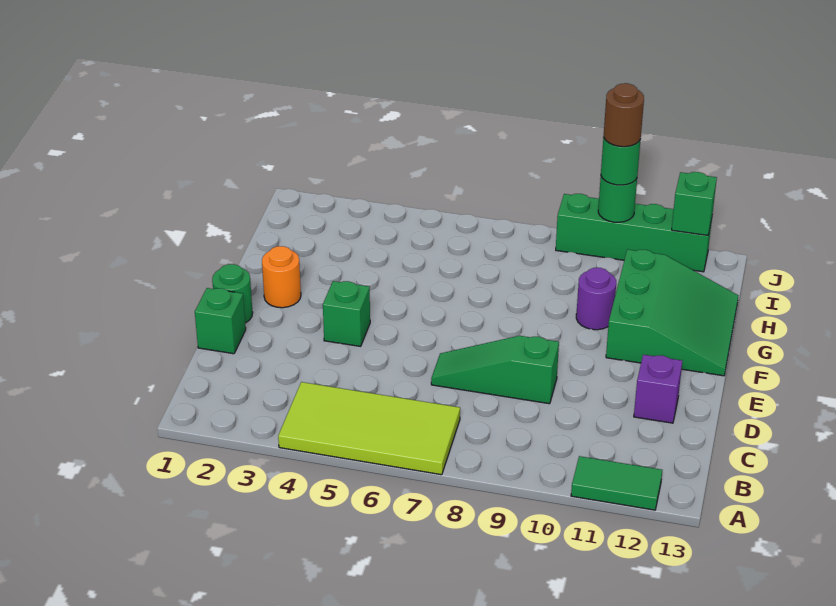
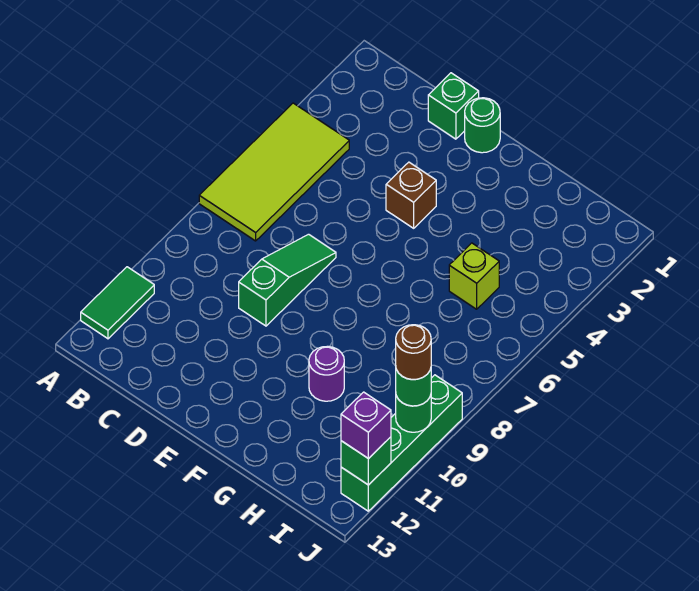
purple 1x1 brick [634,355,682,423] -> purple 1x1 brick moved to [341,392,391,459]
green 1x1 brick [323,281,370,346] -> brown 1x1 brick [386,162,436,228]
orange 1x1 round brick [262,246,301,308] -> none
green 3x3 slope [606,249,738,376] -> none
none -> lime 1x1 brick [449,243,499,309]

